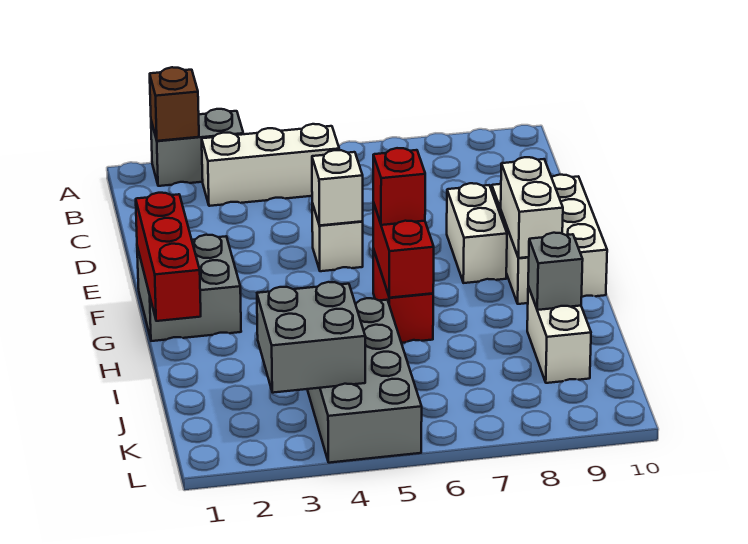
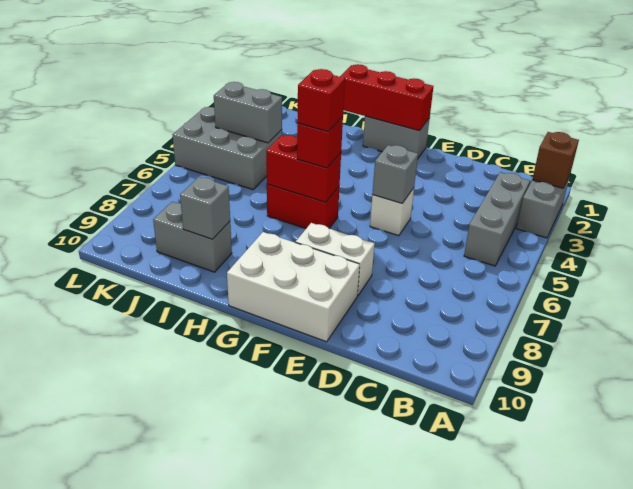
white 1x3 brick [202,124,339,206] -> grey 1x3 brick [464,172,530,266]
white 1x1 brick [312,150,363,226] -> grey 1x1 brick [372,145,418,203]
grey 2x2 brick [137,235,241,341] -> grey 1x2 brick [363,116,430,158]
white 1x2 brick [501,157,563,258] -> none
none -> red 1x1 brick [297,69,345,132]
grey 2x4 brick [307,298,422,463] -> grey 2x3 brick [173,107,282,190]
white 1x2 brick [527,287,591,383] -> grey 1x2 brick [153,202,232,272]
grey 2x2 brick [257,282,365,393] -> grey 1x2 brick [214,82,282,143]

